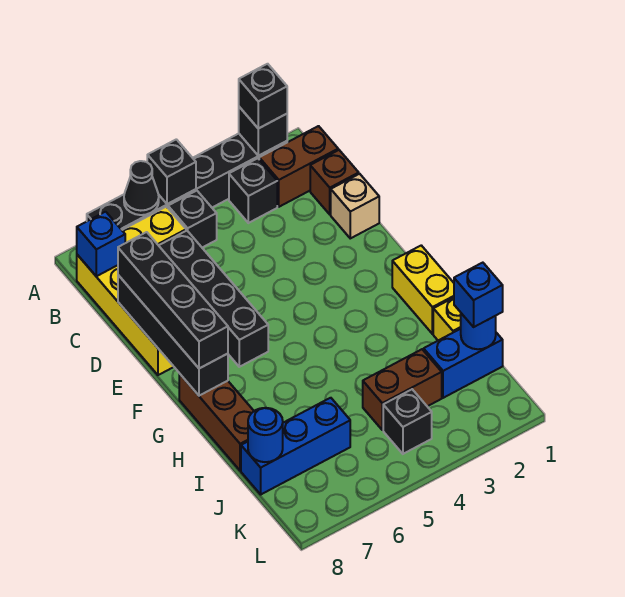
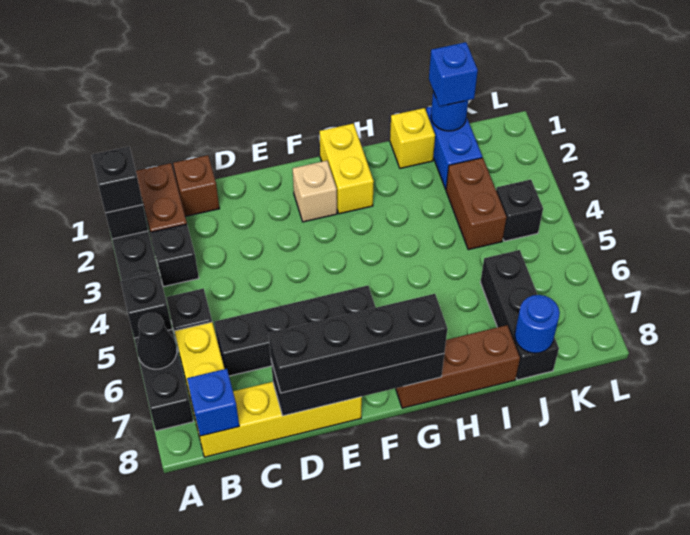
tan 1x1 brick [331,174,379,238] -> tan 1x1 brick moved to [293,161,337,222]
yellow 1x2 brick [392,245,454,334] -> yellow 1x2 brick turned to [320,124,374,214]
blue 1x3 brick [241,398,350,494] -> black 1x3 brick [480,250,559,380]

